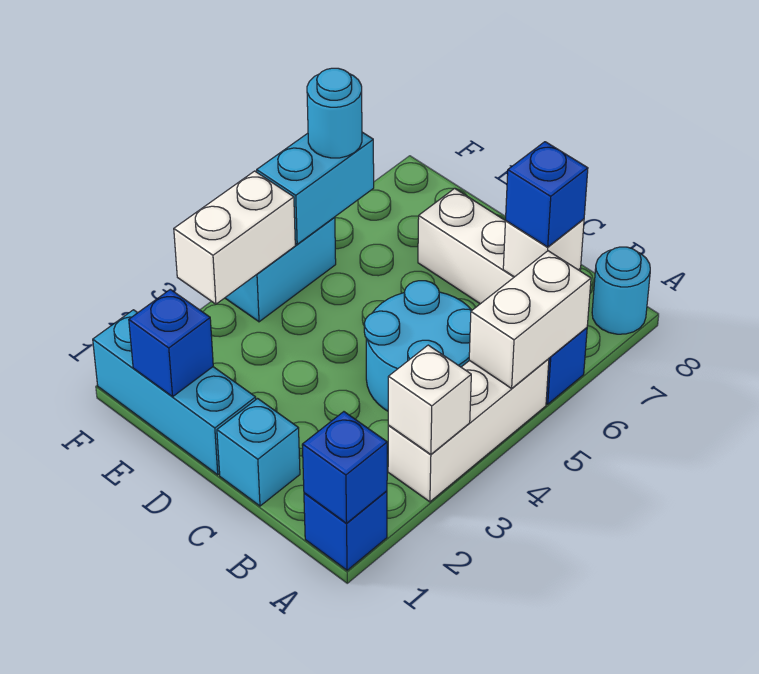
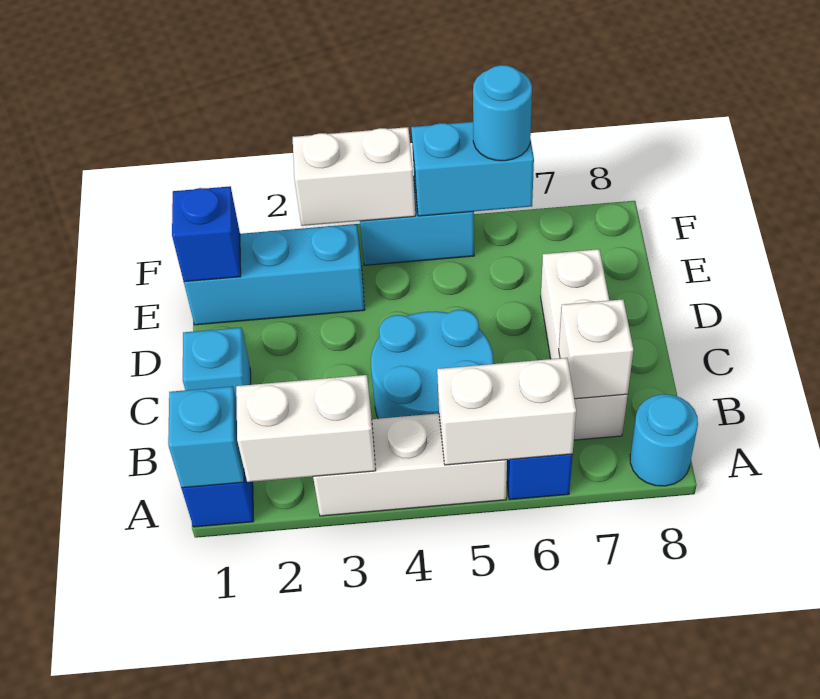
blue 1x1 brick [302,412,387,524] -> cyan 1x1 brick [168,386,244,488]
white 1x1 brick [388,345,471,454] -> white 1x2 brick [236,375,376,482]
blue 1x1 brick [506,142,588,247] -> none
cyan 1x3 brick [93,310,256,475] -> cyan 1x3 brick turned to [184,224,365,325]

